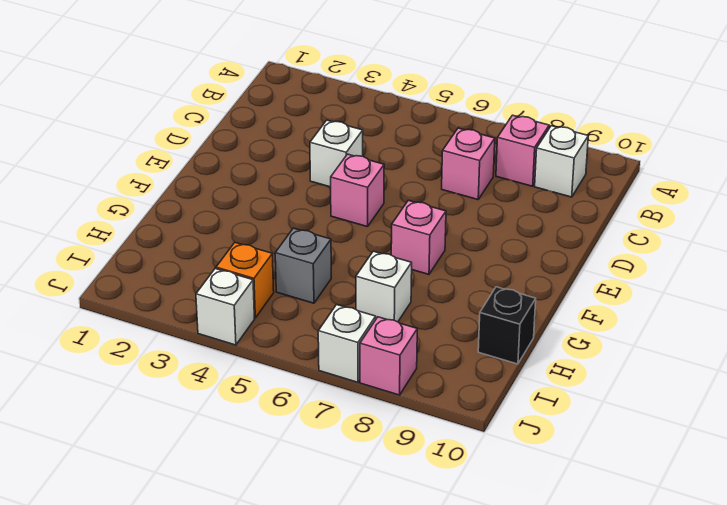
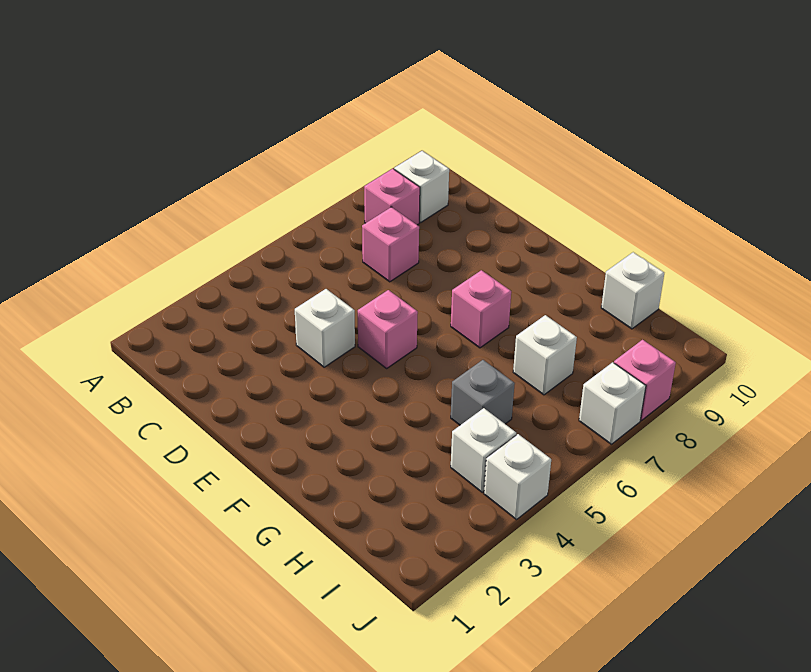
black 1x1 brick [478,287,536,364] -> white 1x1 brick [601,252,664,329]
orange 1x1 brick [216,243,274,318] -> white 1x1 brick [451,408,516,492]

